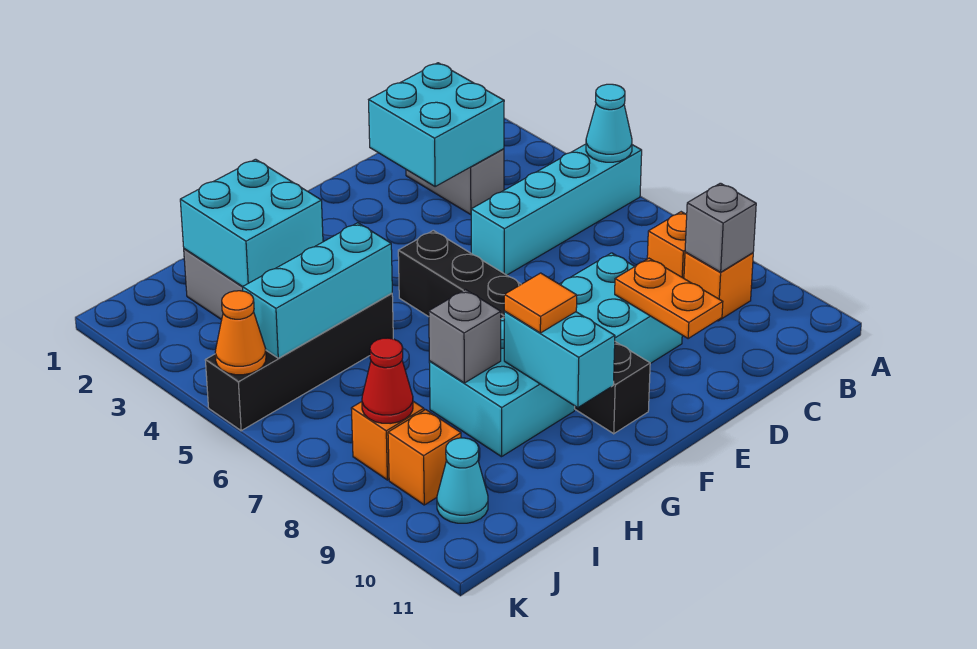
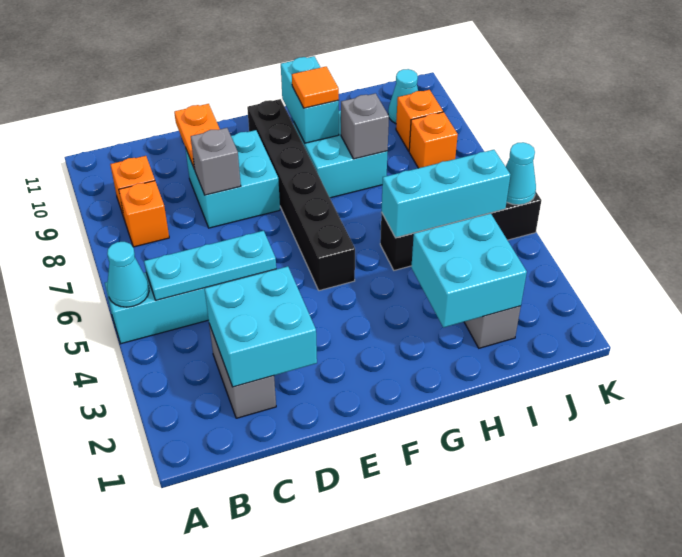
none -> cyan 1x3 plate [144,231,276,300]
grey 1x1 brick [685,183,756,272] -> grey 1x1 brick moved to [191,128,241,195]
red 1x1 cone [362,338,413,424] -> none
orange 1x1 cone [215,291,266,375] -> cyan 1x1 cone [506,142,536,205]

